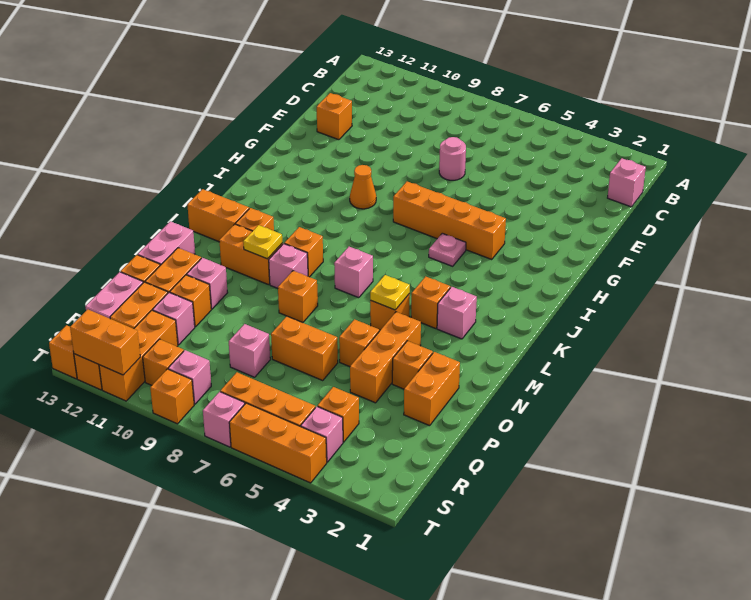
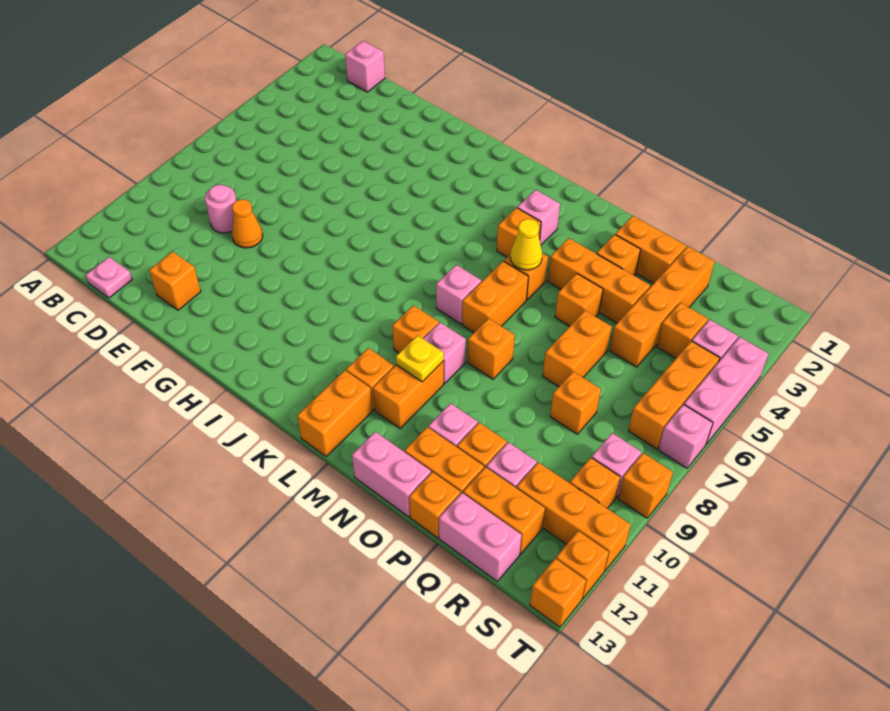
pink 1x1 round brick [439,137,466,180] -> pink 1x1 round brick moved to [205,185,236,233]
orange 1x4 brick [393,182,506,259] -> orange 1x4 brick moved to [610,247,715,367]
orange 1x1 cone [350,165,376,209] -> orange 1x1 cone moved to [232,199,263,248]
pink 1x1 plate [429,233,466,266] -> pink 1x1 plate moved to [86,257,132,298]
yellow 1x1 plate [370,275,410,310] -> yellow 1x1 cone [510,219,542,270]
pink 1x1 brick [229,324,270,377] -> orange 1x1 brick [550,372,601,434]
orange 1x3 brick [229,403,327,483] -> pink 1x3 brick [684,337,768,444]
orange 1x2 brick [70,309,140,375] -> orange 1x2 brick moved to [462,261,528,332]

